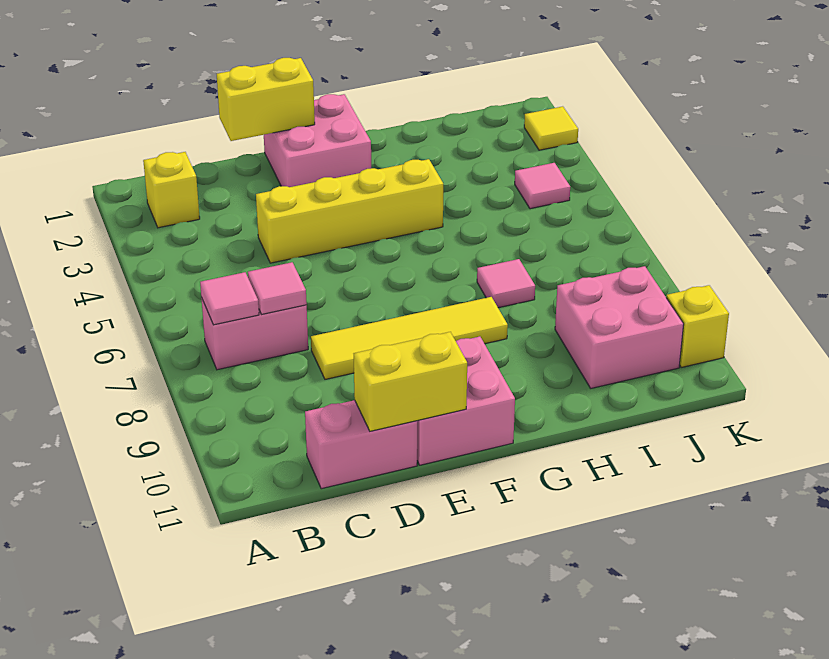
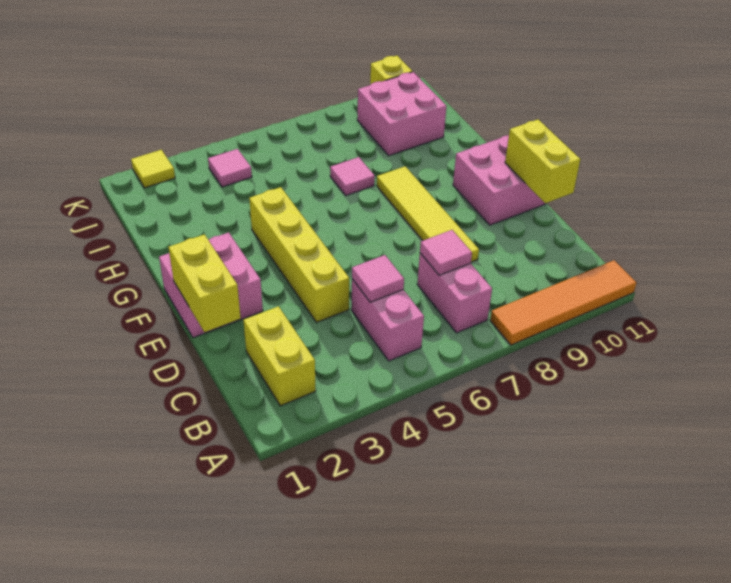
none -> orange 1x4 tile [490,260,636,345]
yellow 1x1 brick [143,152,200,228] -> yellow 1x2 brick [243,306,316,406]
pink 1x1 tile [200,272,259,325] -> pink 1x1 tile moved to [352,255,404,302]
pink 1x2 brick [305,400,417,489] -> pink 1x2 brick moved to [351,279,424,361]

